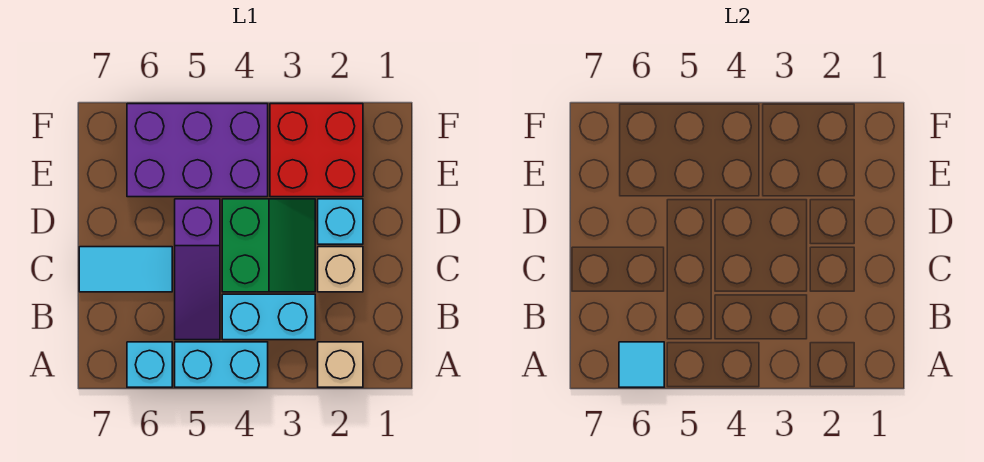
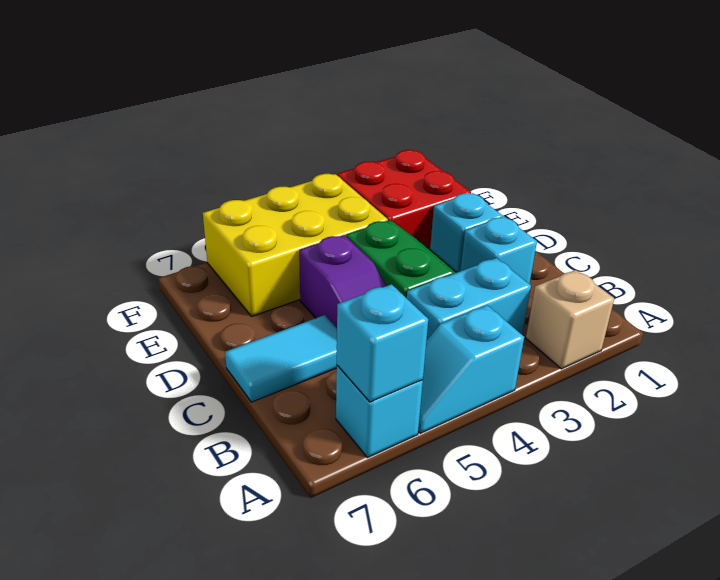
cyan 1x2 brick [175,342,268,387] -> cyan 1x2 slope [418,305,524,433]
cyan 1x1 tile [619,342,664,387] -> cyan 1x1 brick [337,284,428,402]
tan 1x1 brick [318,247,363,292] -> cyan 1x1 brick [460,217,537,284]
purple 2x3 brick [127,104,268,197] -> yellow 2x3 brick [203,174,388,316]

